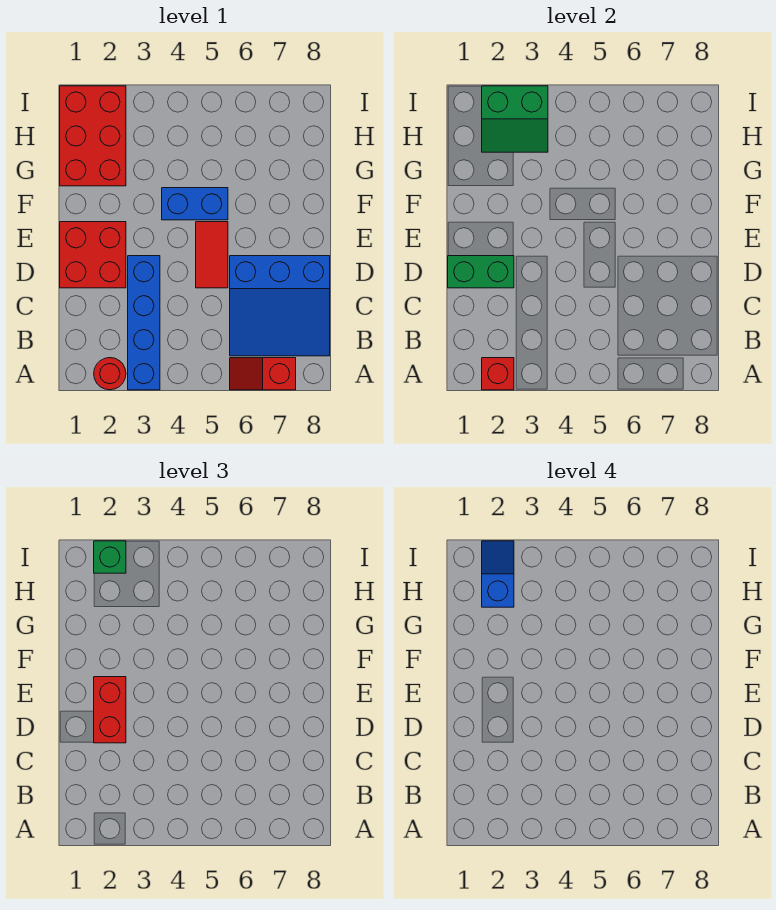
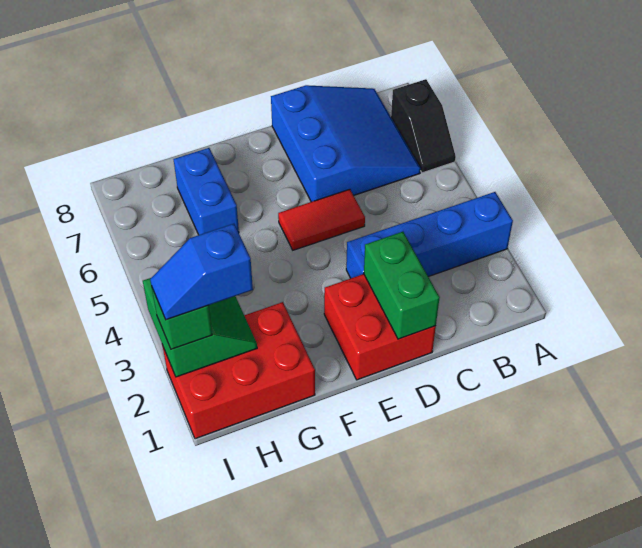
red 1x1 round brick [94,358,126,390] -> none
red 1x1 brick [482,358,514,390] -> none
red 1x2 slope [230,358,296,390] -> black 1x2 slope [391,79,456,173]
red 1x2 brick [94,677,126,743] -> none
blue 1x2 brick [162,188,228,220] -> blue 1x2 brick moved to [173,148,239,235]

